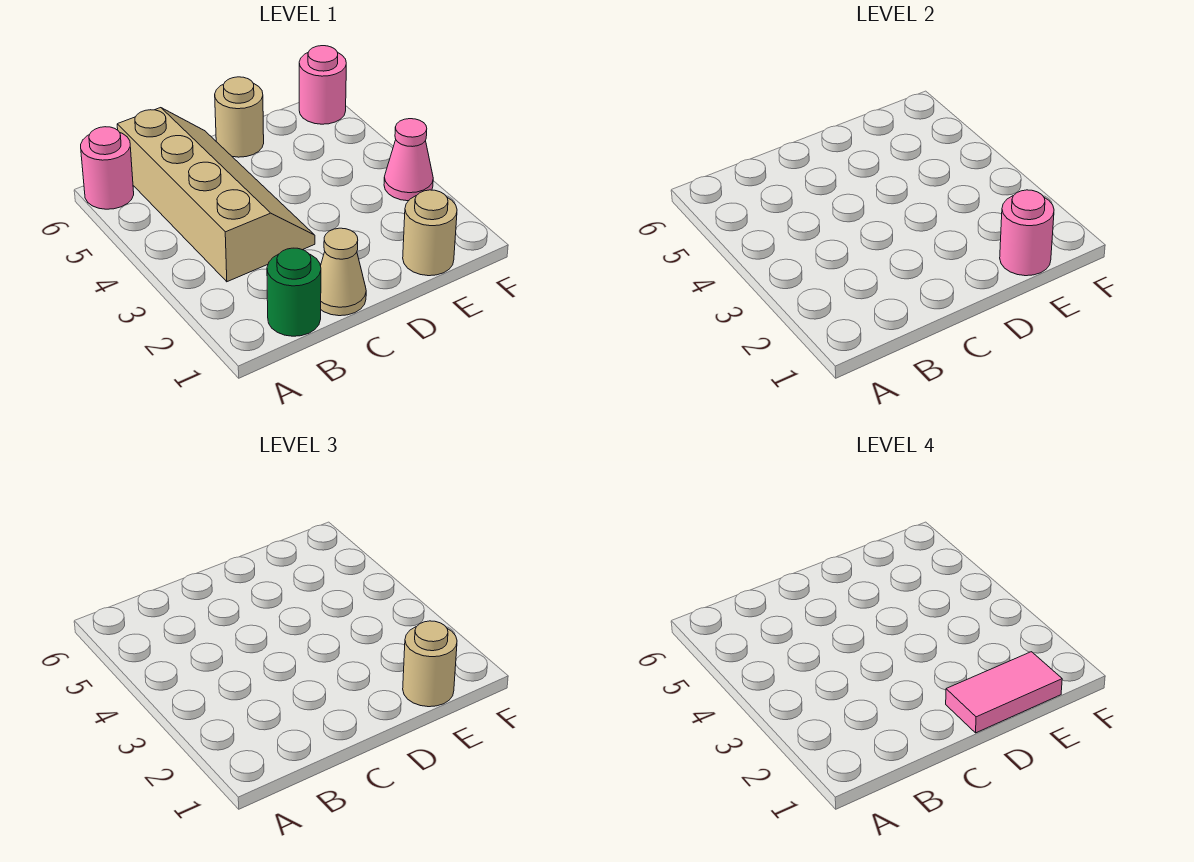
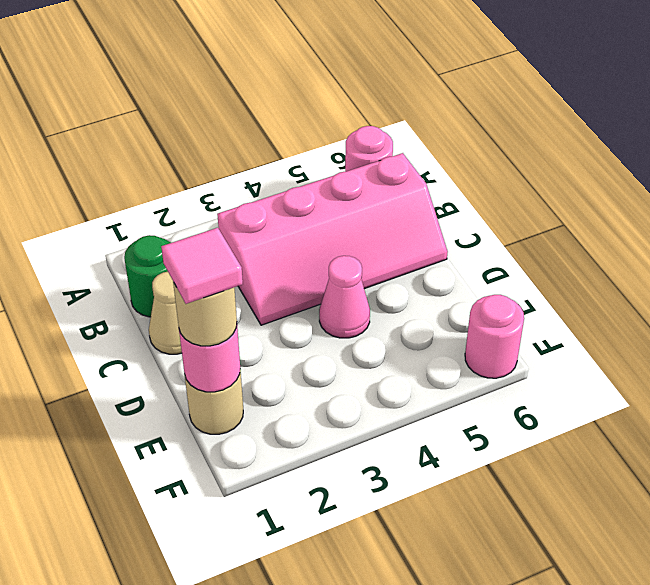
tan 2x4 slope [117,108,315,282] -> pink 2x4 slope [217,153,448,325]
pink 1x2 tile [946,652,1062,733] -> pink 1x1 tile [161,228,243,304]
tan 1x1 round brick [215,77,264,157] -> none
pink 1x1 cone [384,119,433,201] -> pink 1x1 cone moved to [319,256,370,338]

